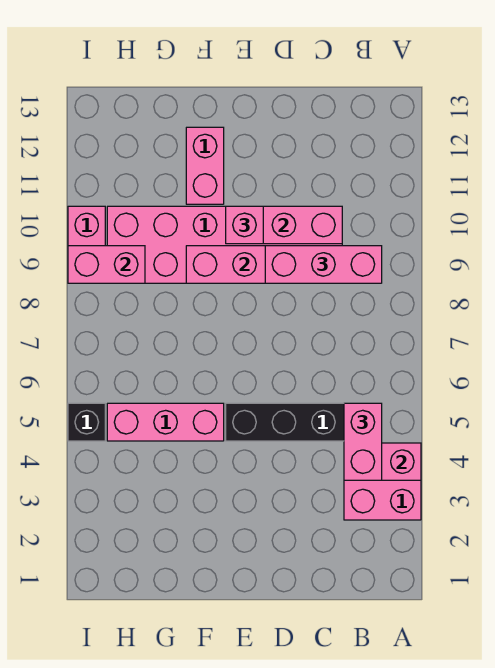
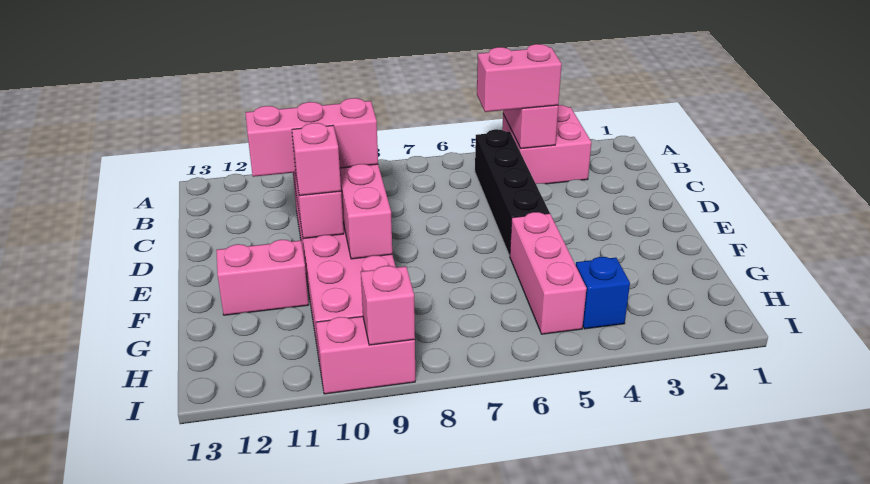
pink 1x3 brick [265,246,382,283] -> pink 1x3 brick turned to [245,98,378,177]
none -> blue 1x1 brick [576,257,630,329]
pink 1x2 brick [68,246,145,283] -> pink 1x1 brick [361,266,415,345]
black 1x1 brick [68,403,105,441] -> none

